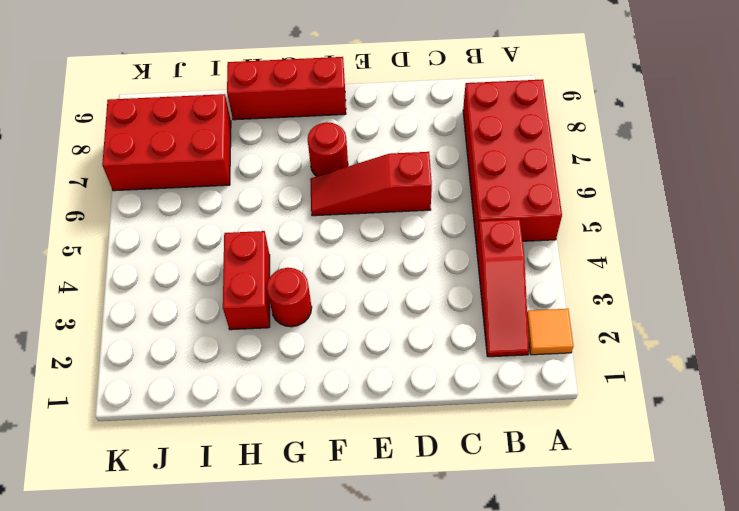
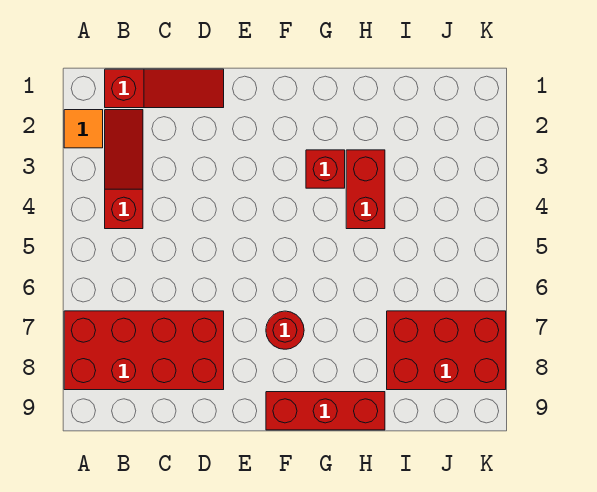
red 2x4 brick [463,79,562,243] -> red 2x4 brick turned to [64,311,224,390]
red 1x3 slope [310,152,432,216] -> red 1x3 slope moved to [105,69,224,108]
red 1x1 round brick [267,268,312,327] -> red 1x1 brick [306,150,345,188]

